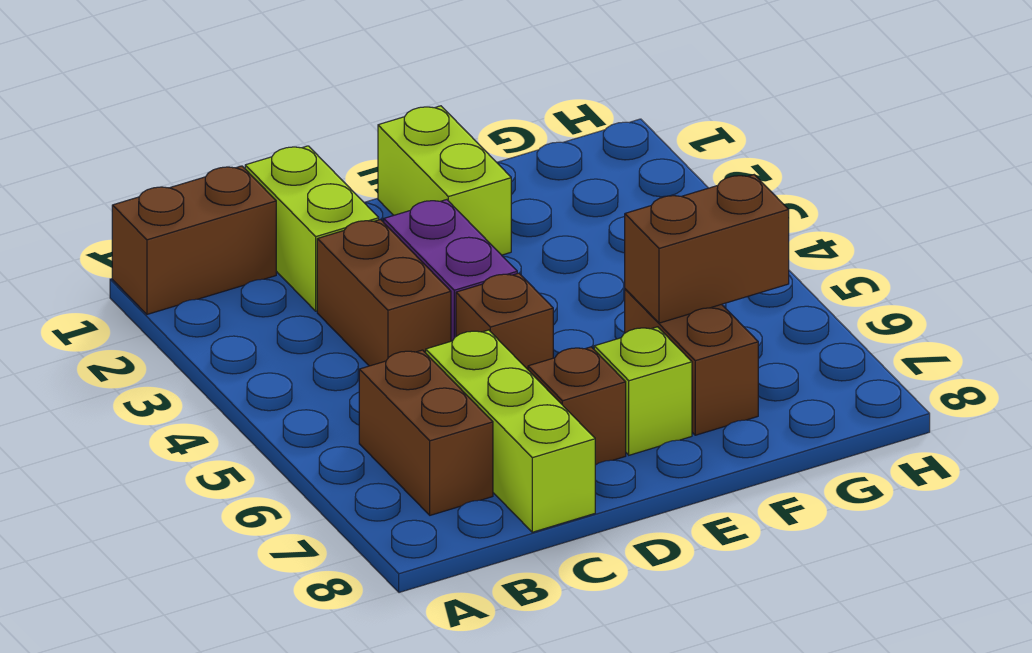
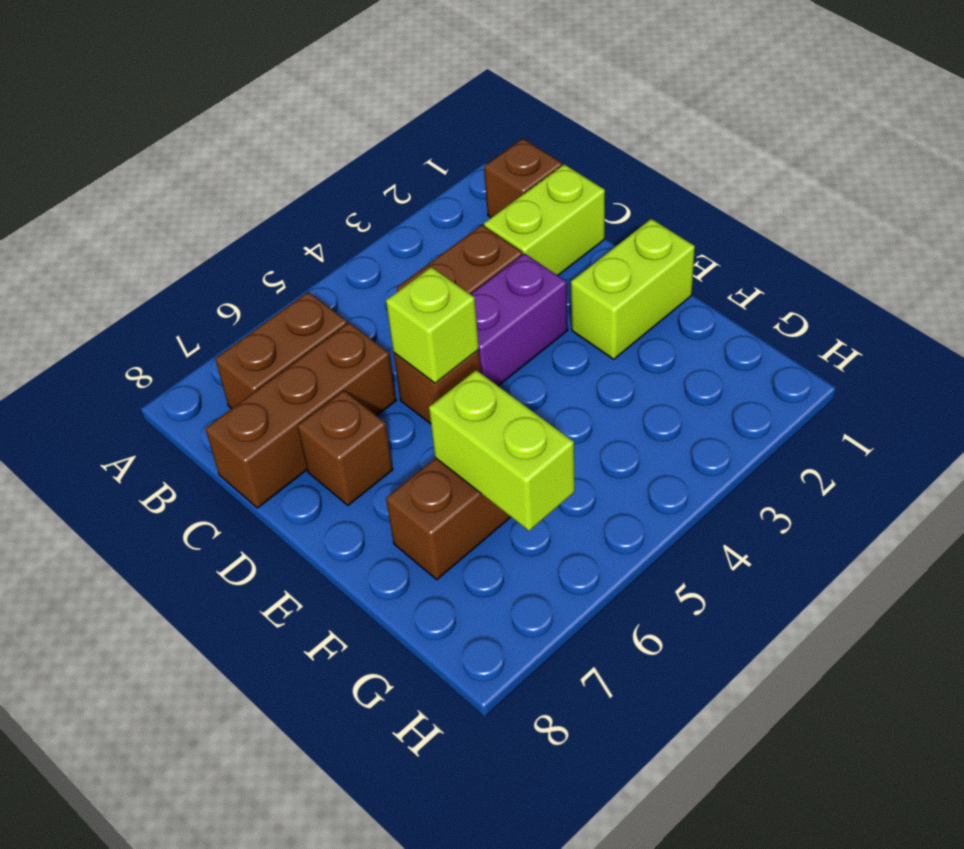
brown 1x2 brick [112,166,276,314] -> brown 1x1 brick [484,138,562,218]
lime 1x3 brick [426,330,595,532] -> brown 1x3 brick [205,323,396,508]
lime 1x1 brick [594,327,692,455] -> lime 1x1 brick moved to [386,267,479,383]
brown 1x2 brick [625,175,789,323] -> lime 1x2 brick [429,370,575,531]

